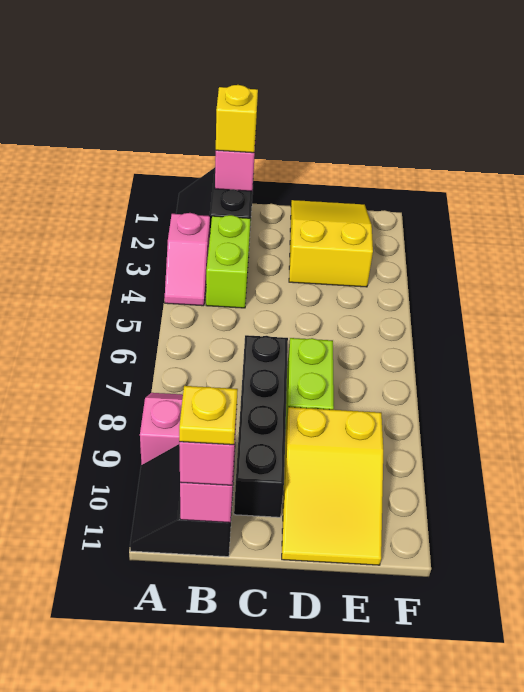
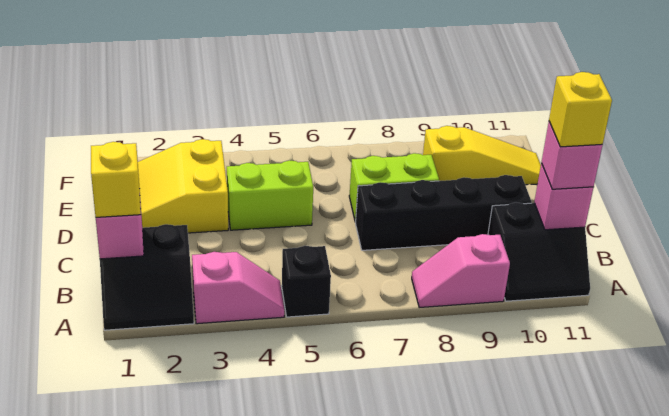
none -> black 1x1 brick [282,246,331,317]
lime 1x2 brick [206,215,251,308] -> lime 1x2 brick moved to [227,160,313,230]
yellow 1x1 plate [179,386,238,445] -> yellow 1x1 brick [549,72,612,147]
yellow 2x3 slope [282,407,383,565] -> yellow 1x3 slope [423,126,541,185]

